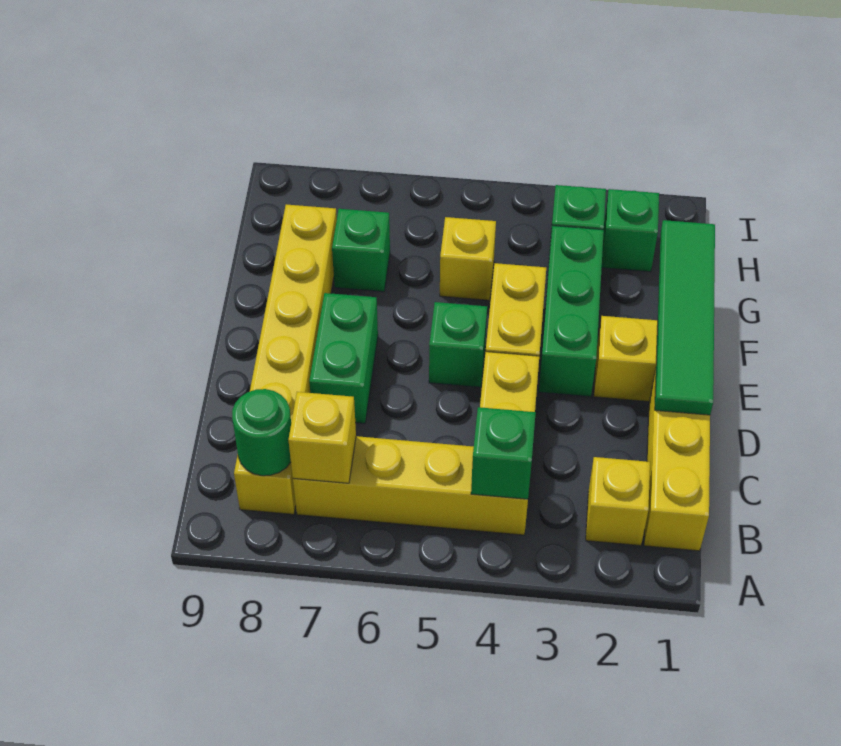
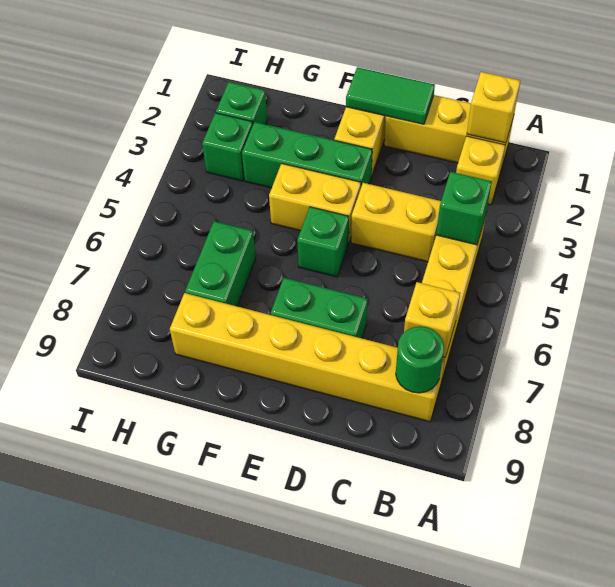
green 1x4 tile [655,220,715,415] -> green 1x2 tile [346,67,435,124]
yellow 1x1 brick [440,217,496,300] -> yellow 1x1 brick moved to [467,72,520,143]
green 1x1 brick [332,209,390,292] -> green 1x2 brick [185,221,256,306]

